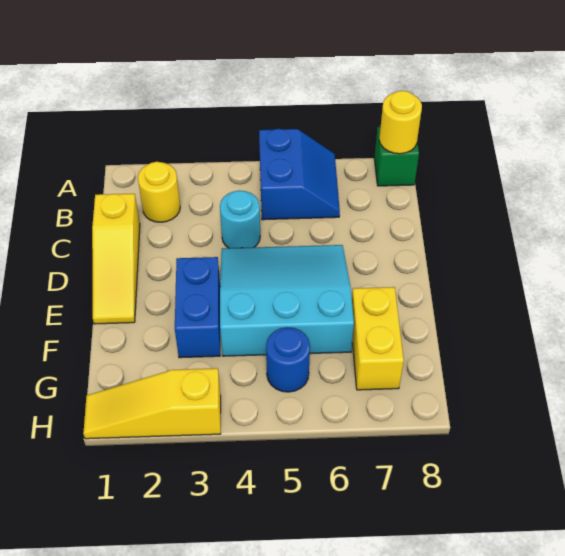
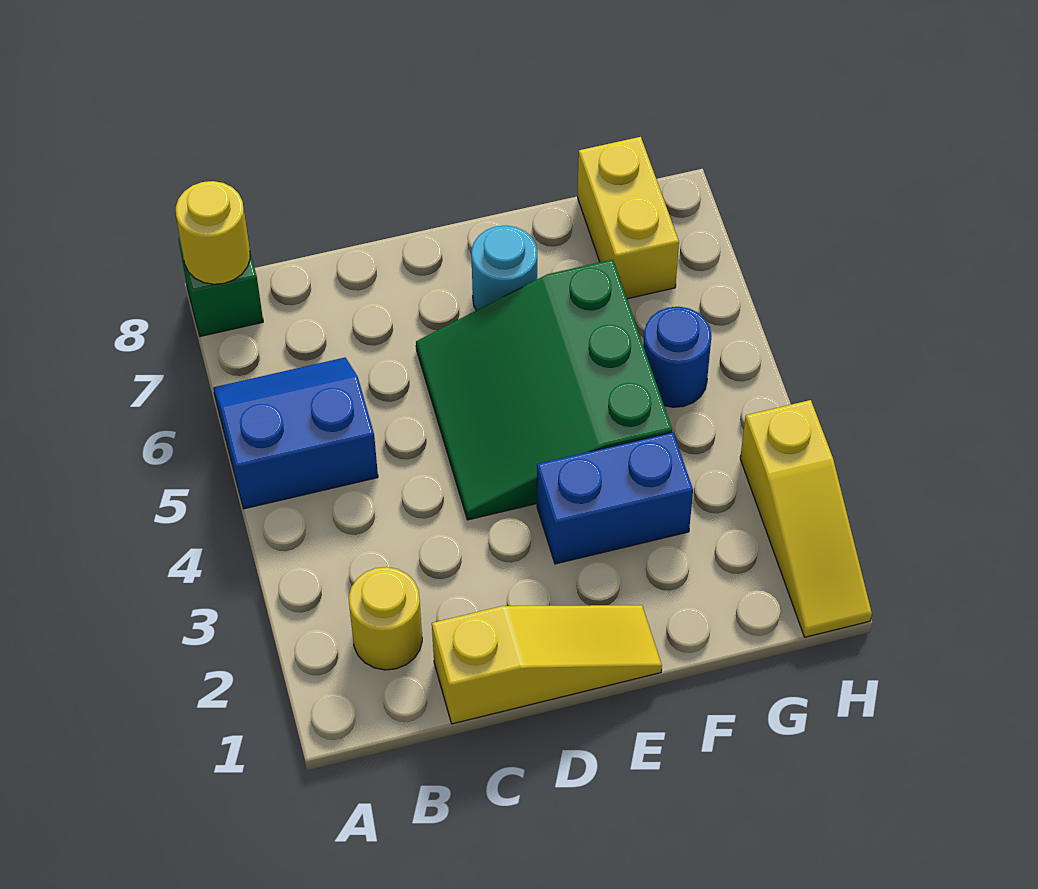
cyan 1x1 round brick [220,190,260,248] -> cyan 1x1 round brick moved to [471,226,537,310]
cyan 3x3 slope [220,245,354,356] -> green 3x3 slope [416,260,672,520]
yellow 1x2 brick [352,287,404,390] -> yellow 1x2 brick turned to [578,137,679,299]

